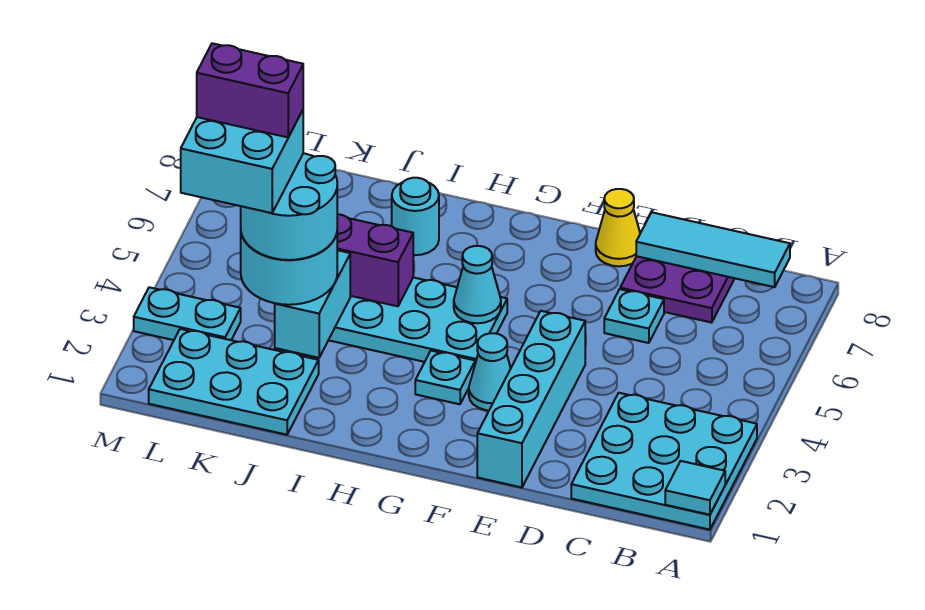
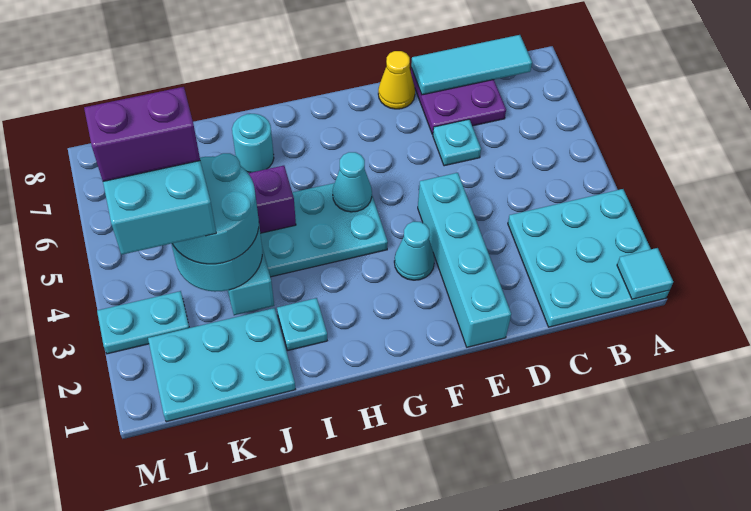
cyan 1x1 plate [415,351,475,404] -> cyan 1x1 plate moved to [277,298,327,351]

